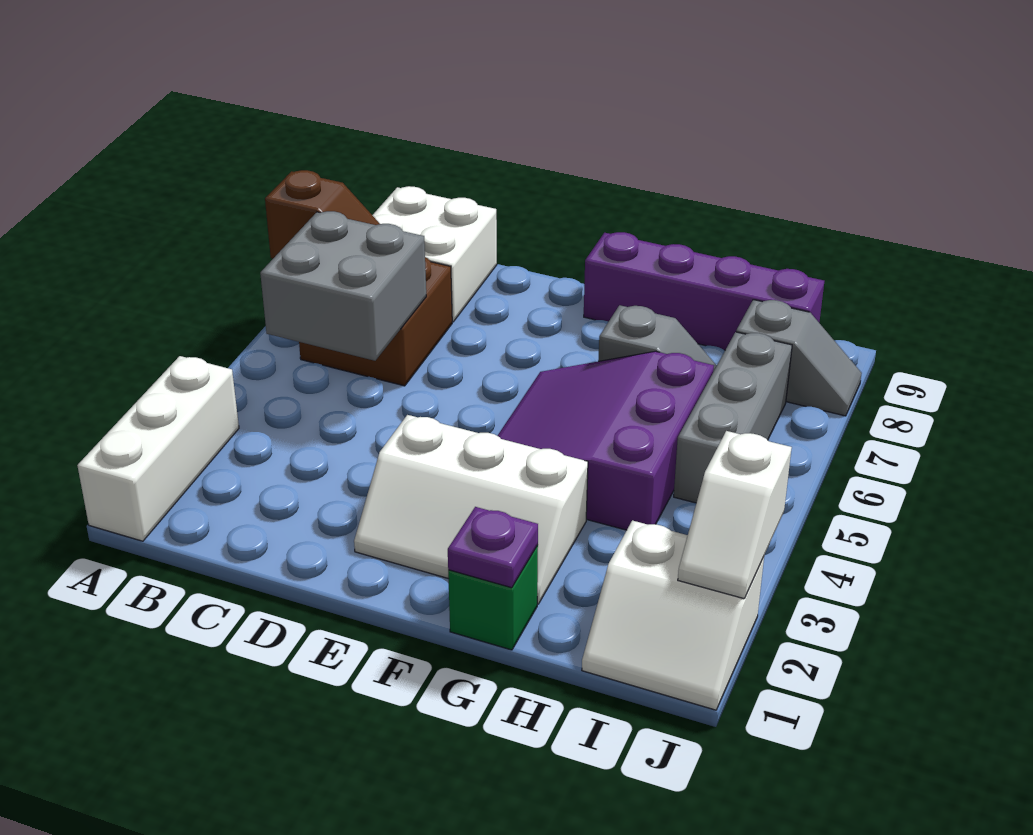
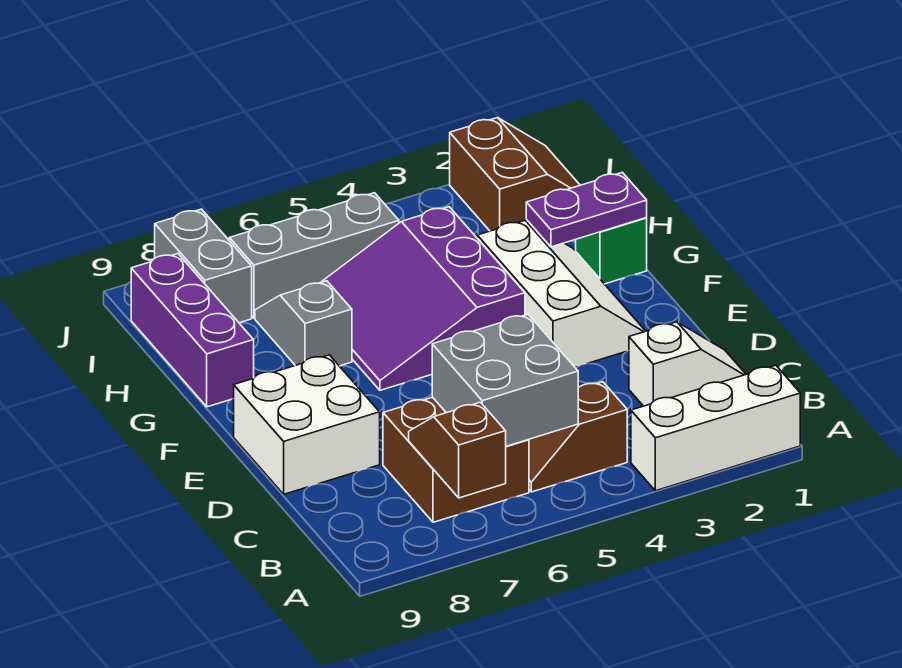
none -> brown 1x2 slope [529,382,627,492]
white 2x2 brick [372,186,497,322] -> white 2x2 brick moved to [234,355,380,494]
purple 3x3 slope [498,351,714,530] -> purple 3x3 slope turned to [322,207,525,390]
purple 1x4 brick [584,232,824,350] -> purple 1x3 brick [131,254,254,407]
purple 1x1 plate [448,507,538,588] -> purple 1x2 plate [526,172,647,247]
white 2x2 slope [582,520,764,710] -> brown 2x2 slope [450,118,580,231]
grey 1x2 slope [736,300,862,416] -> grey 1x2 brick [155,209,252,323]
white 1x2 slope [678,431,792,599] -> white 1x2 slope moved to [629,322,746,406]

